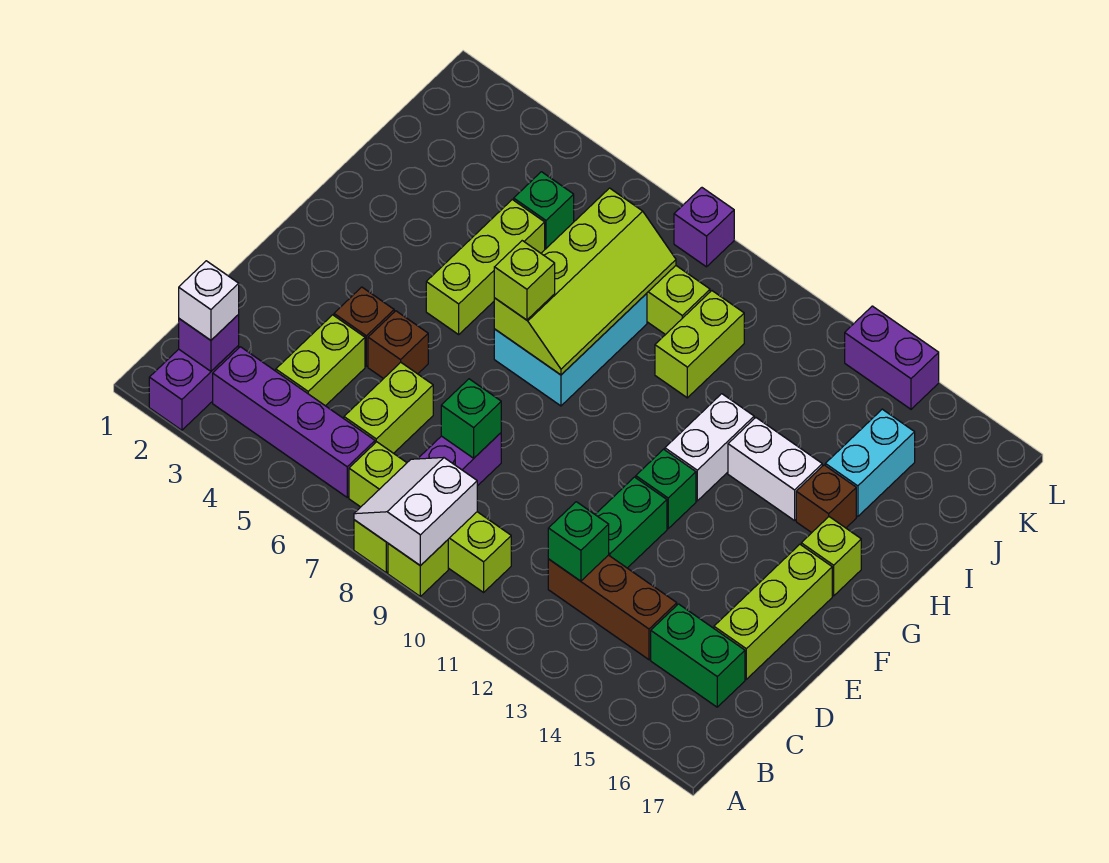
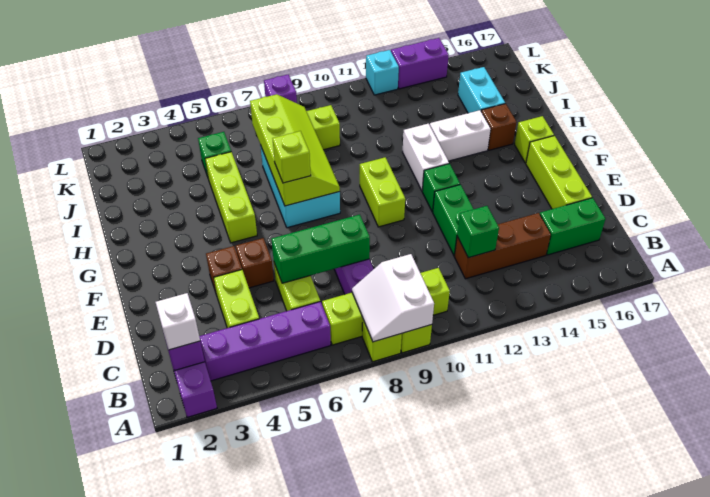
green 1x1 brick [441,379,501,458] -> green 1x3 brick [271,215,370,283]
lime 1x2 brick [655,291,744,398] -> lime 1x2 brick moved to [360,157,405,227]
none -> cyan 1x1 brick [366,50,399,95]

